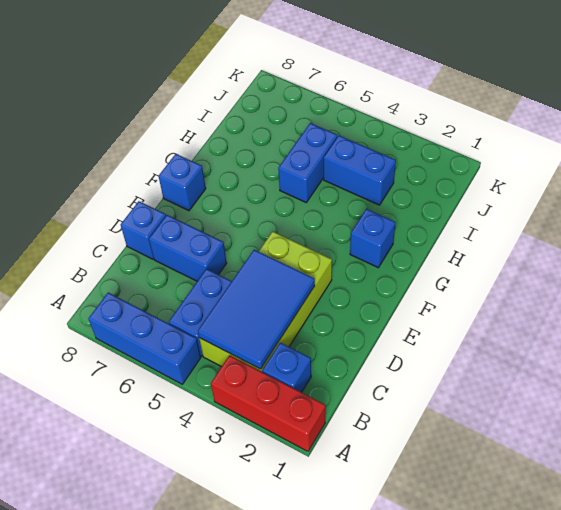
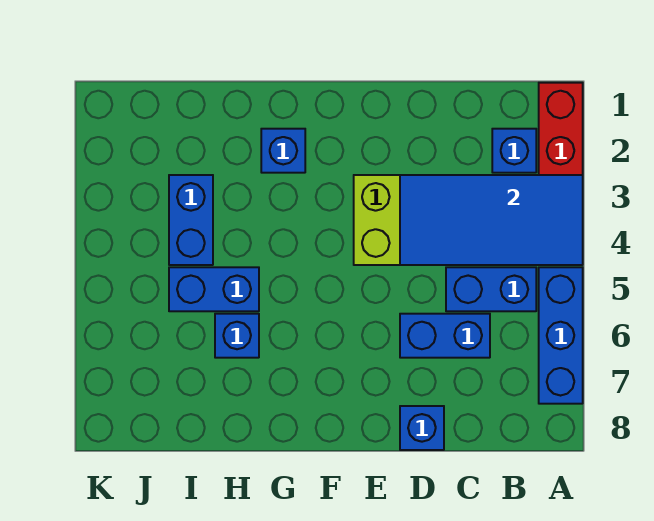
blue 2x3 tile [198,250,315,369] -> blue 2x4 tile [400,175,583,265]
blue 1x2 brick [149,215,227,281] -> blue 1x2 brick turned to [400,314,490,358]
blue 1x1 brick [159,154,206,211] -> blue 1x1 brick moved to [215,314,259,358]

